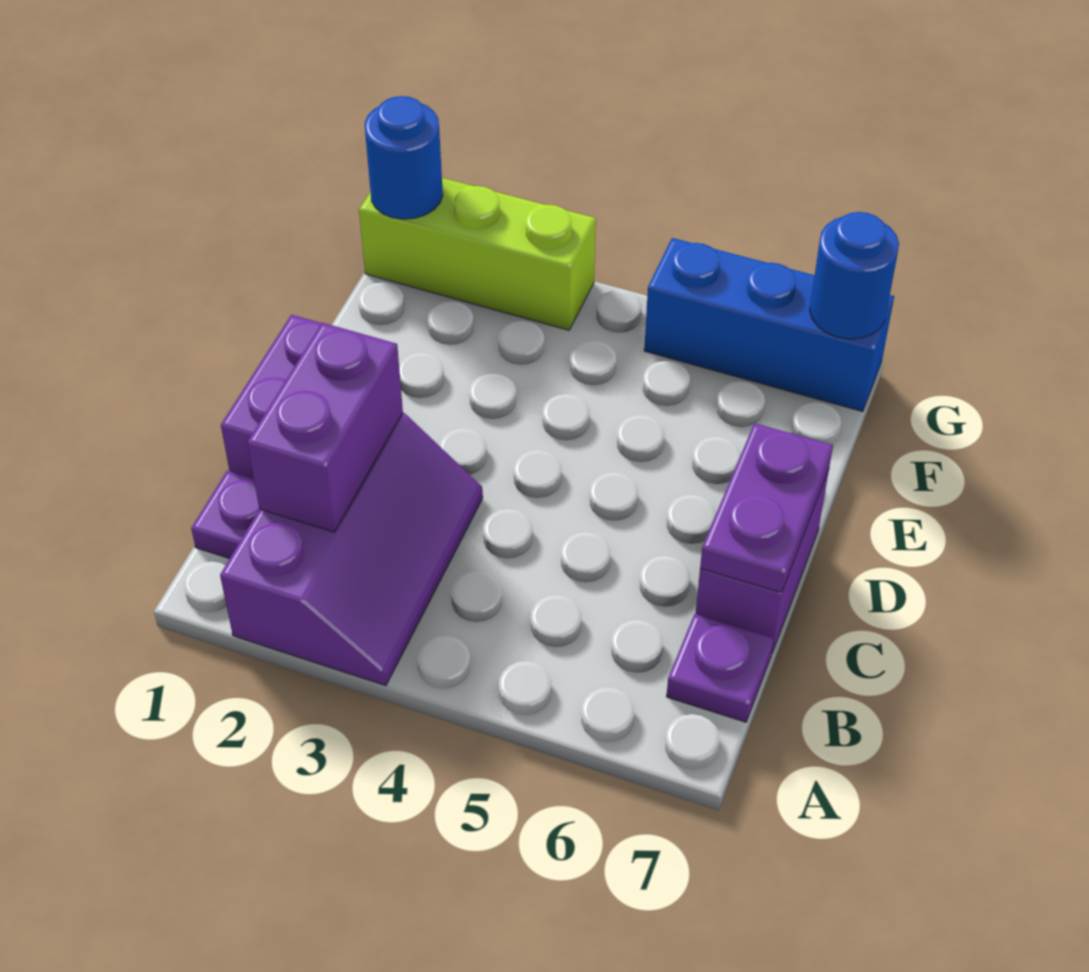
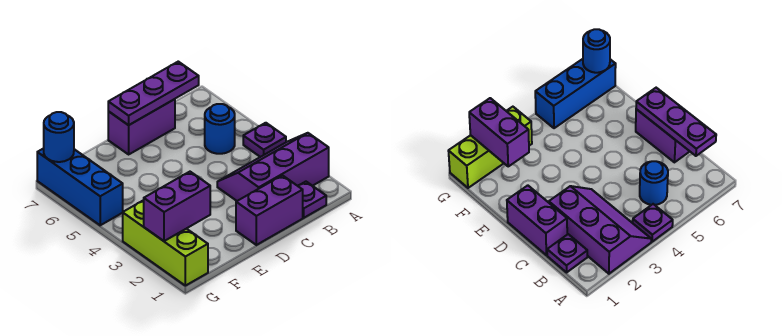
purple 1x2 brick [247,323,403,532] -> purple 1x2 brick moved to [144,172,210,241]
purple 1x1 plate [667,614,774,722] -> purple 1x1 plate moved to [243,123,286,157]
purple 1x2 plate [700,423,833,593] -> purple 1x3 plate [108,62,199,125]
blue 1x1 round brick [365,96,443,219] -> blue 1x1 round brick moved to [205,104,235,154]

